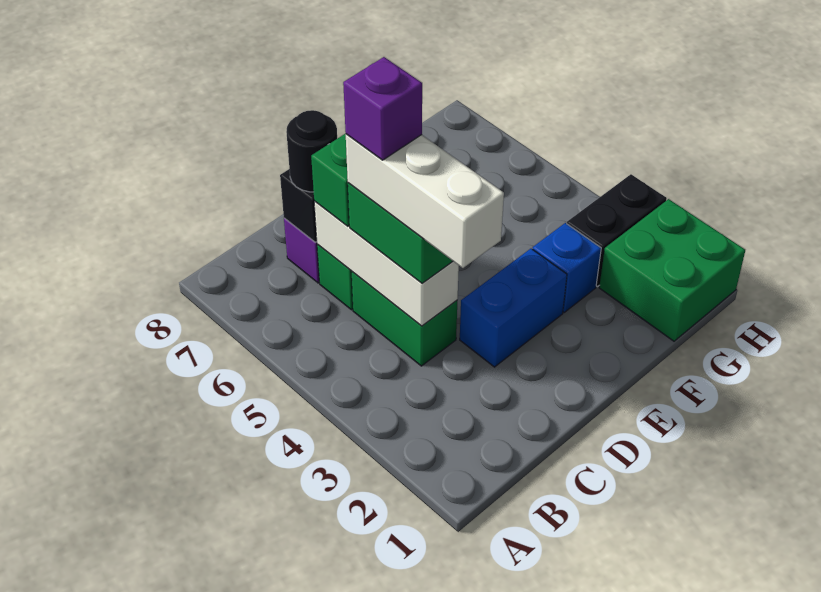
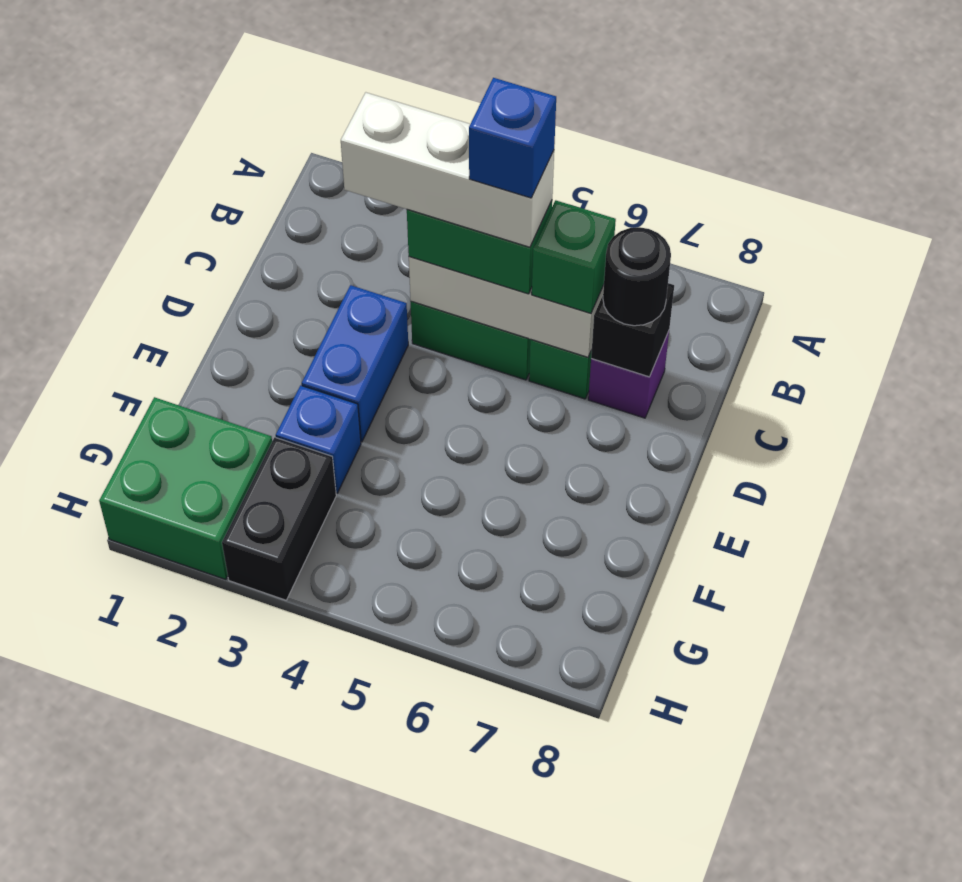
purple 1x1 brick [343,57,422,160] -> blue 1x1 brick [469,78,556,198]

